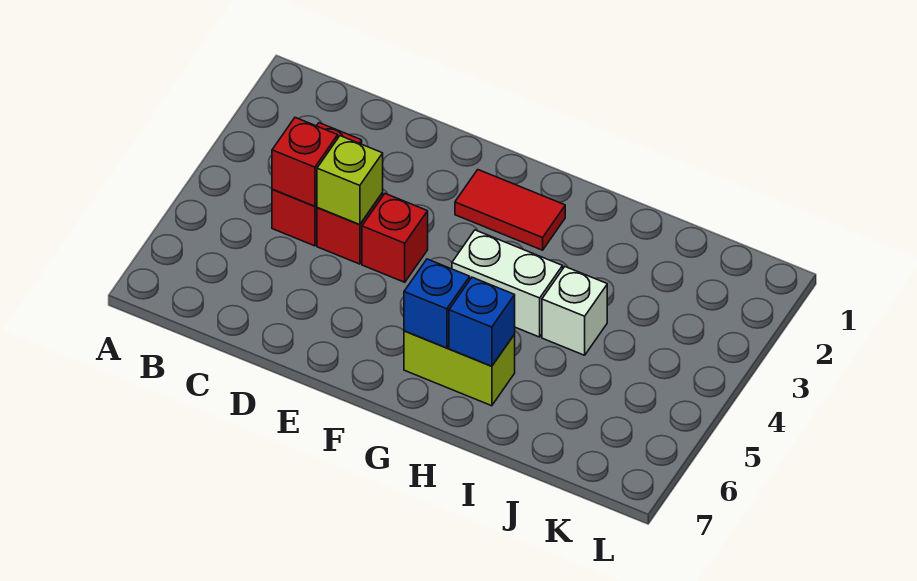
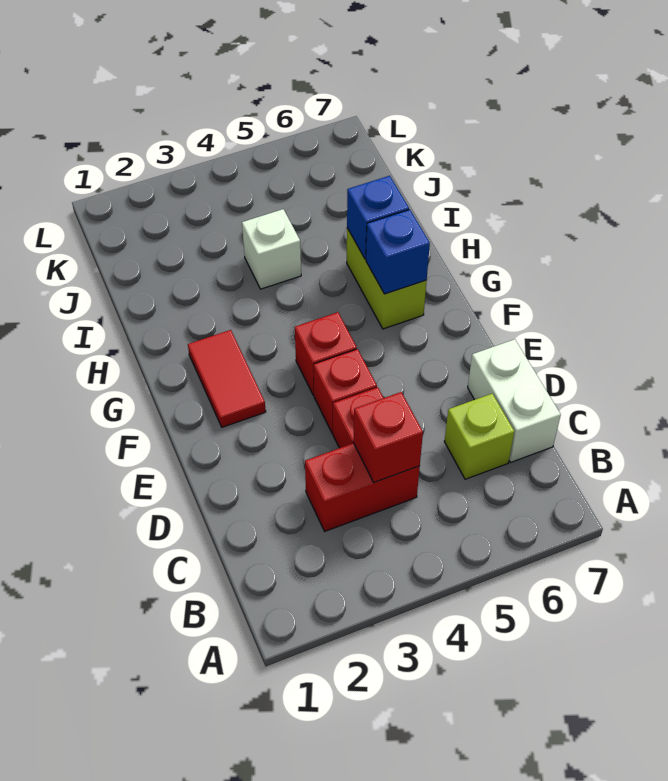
lime 1x1 brick [317,136,383,225] -> lime 1x1 brick moved to [444,394,514,479]
none -> red 1x1 brick [295,312,357,396]
white 1x2 brick [452,230,563,337] -> white 1x2 brick moved to [468,339,561,462]

